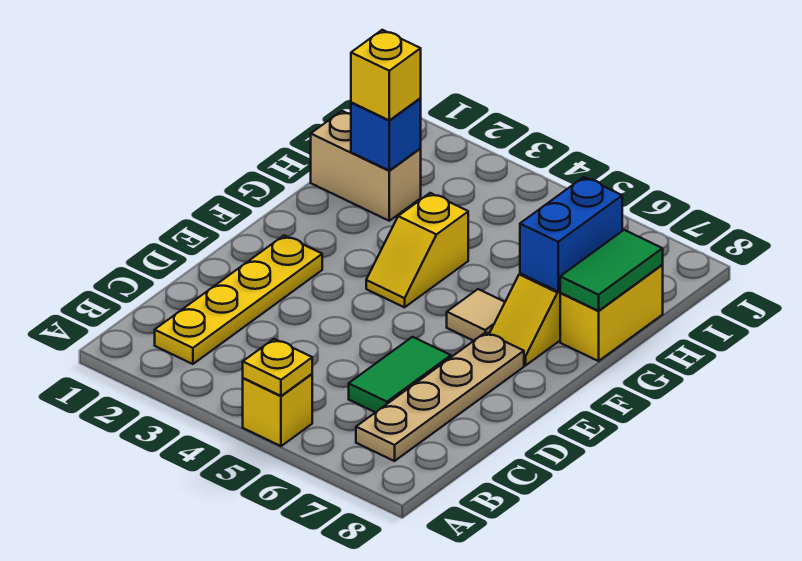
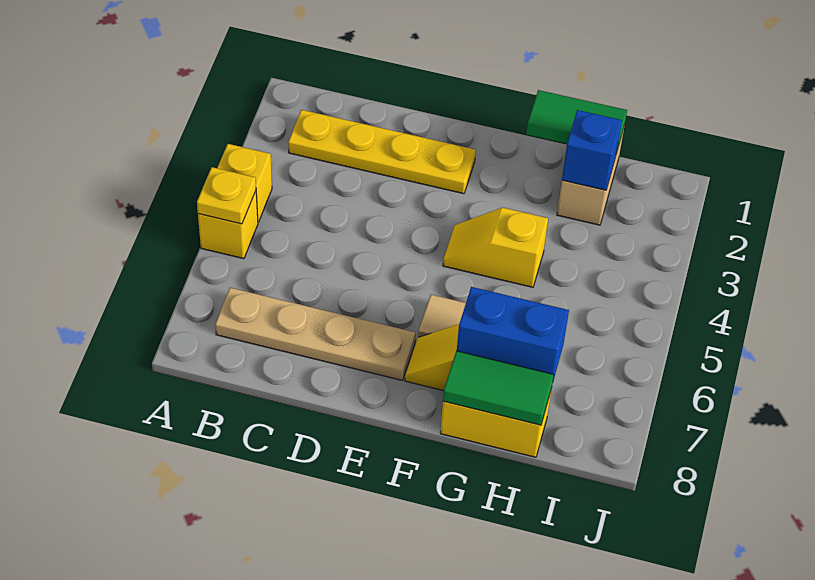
green 1x2 tile [349,337,451,412] -> green 1x2 tile moved to [527,90,627,150]
yellow 1x1 brick [351,30,421,120] -> yellow 1x1 brick moved to [217,144,272,222]

